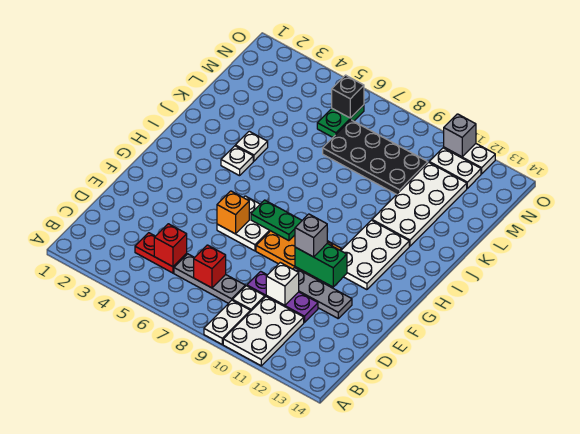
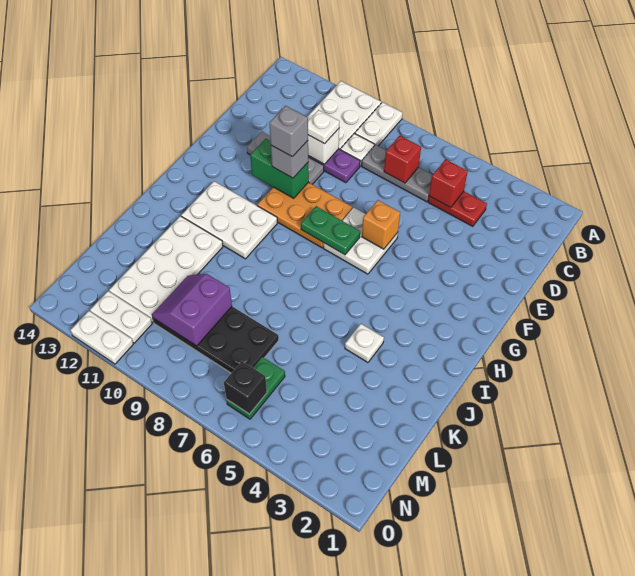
white 2x3 plate [341,220,409,290] -> white 2x3 plate turned to [181,181,277,259]
white 1x1 plate [221,146,253,176] -> white 1x1 plate moved to [308,110,339,144]
none -> purple 2x2 slope [152,274,232,346]
grey 1x1 brick [444,114,476,157] -> grey 1x1 brick moved to [270,106,308,157]

